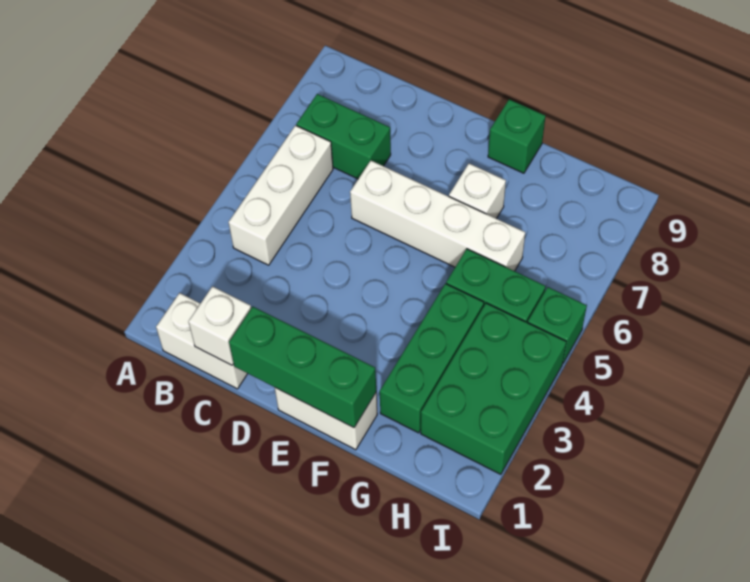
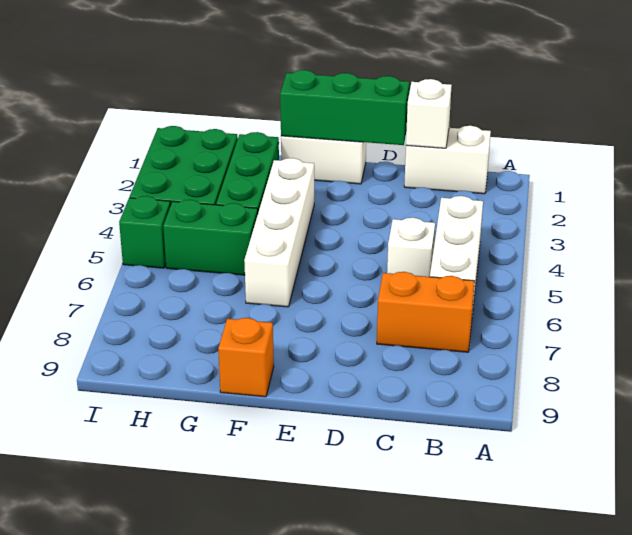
green 1x2 brick [296,94,391,179] -> orange 1x2 brick [377,272,475,352]
white 1x4 brick [350,161,525,271] -> white 1x4 brick turned to [244,158,314,307]
white 1x1 brick [449,163,506,218] -> white 1x1 brick moved to [387,218,435,277]
green 1x1 brick [488,99,546,173] -> orange 1x1 brick [218,318,274,397]

